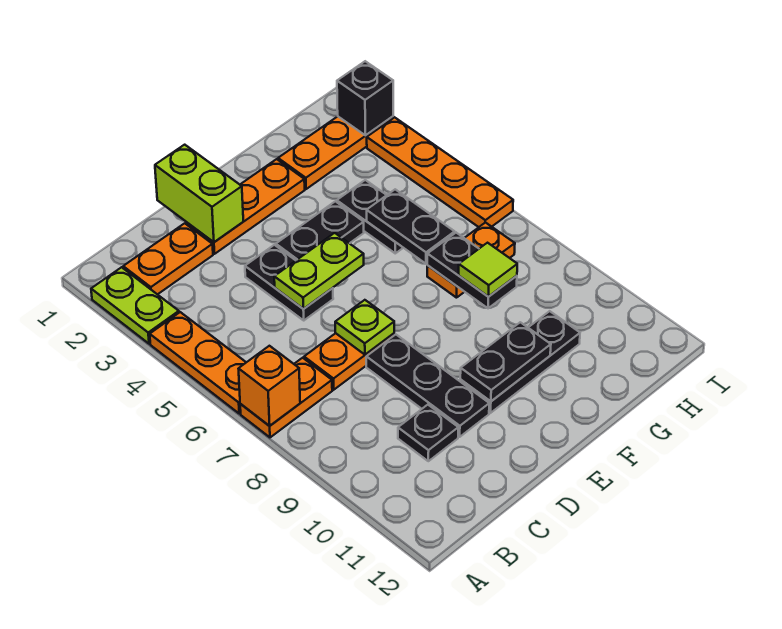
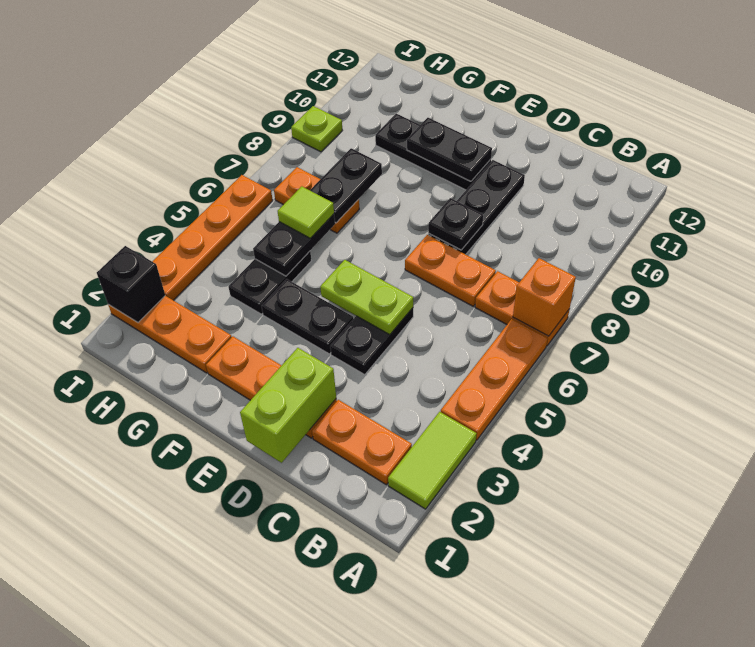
lime 1x2 plate [91,267,179,344] -> lime 1x2 tile [388,412,477,509]
black 1x1 plate [398,405,458,461] -> black 1x1 plate moved to [428,198,483,250]
lime 1x1 plate [335,300,394,355] -> lime 1x1 plate moved to [291,106,342,152]
lime 1x1 tile [459,243,517,297] -> lime 1x1 tile moved to [278,186,334,238]

